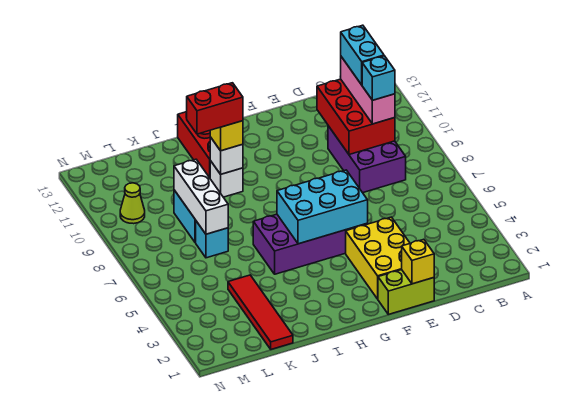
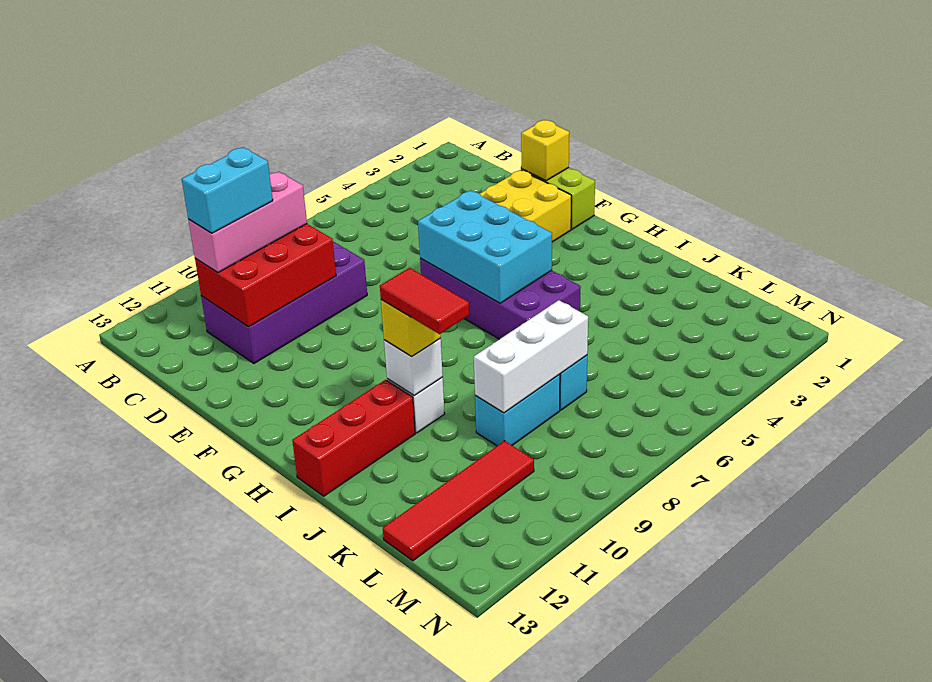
purple 2x3 brick [328,126,406,193] -> purple 2x4 brick [201,242,367,363]
cyan 1x1 brick [362,56,395,100] -> none
red 1x2 brick [187,83,243,134] -> red 1x2 tile [380,268,469,334]
red 1x4 tile [228,275,293,349] -> red 1x4 tile moved to [383,441,534,561]
lime 1x1 cone [120,183,145,224] -> none

